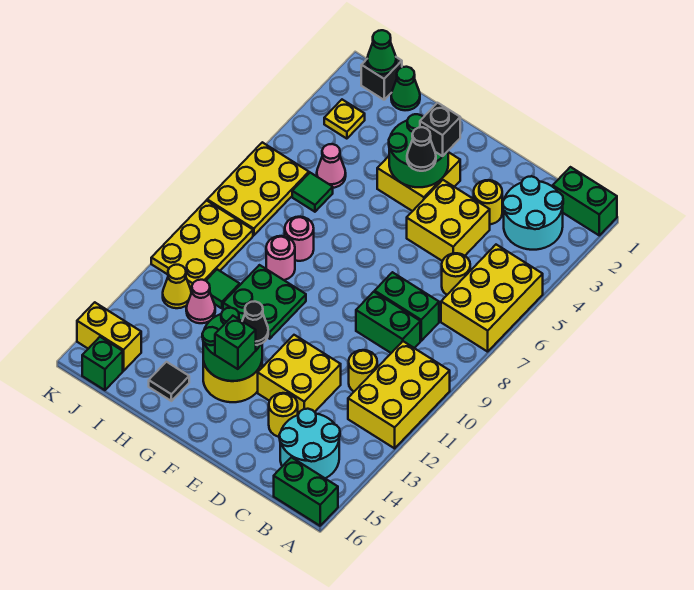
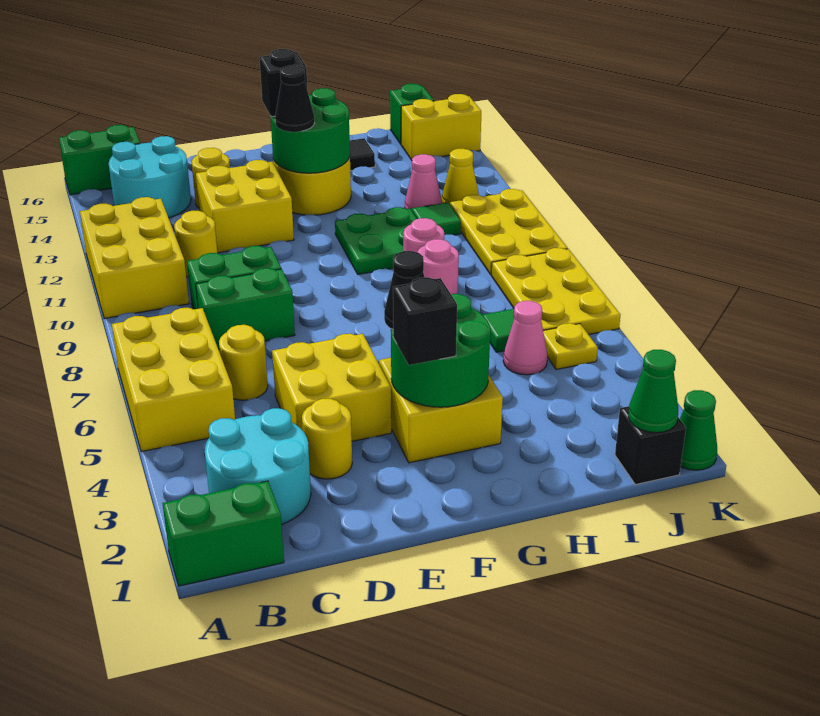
green 1x1 brick [215,316,256,369] -> black 1x1 brick [259,49,307,117]
green 1x1 cone [391,67,420,110] -> green 1x1 cone moved to [680,390,717,470]
yellow 1x1 plate [324,100,365,139] -> yellow 1x1 plate moved to [543,323,598,370]

